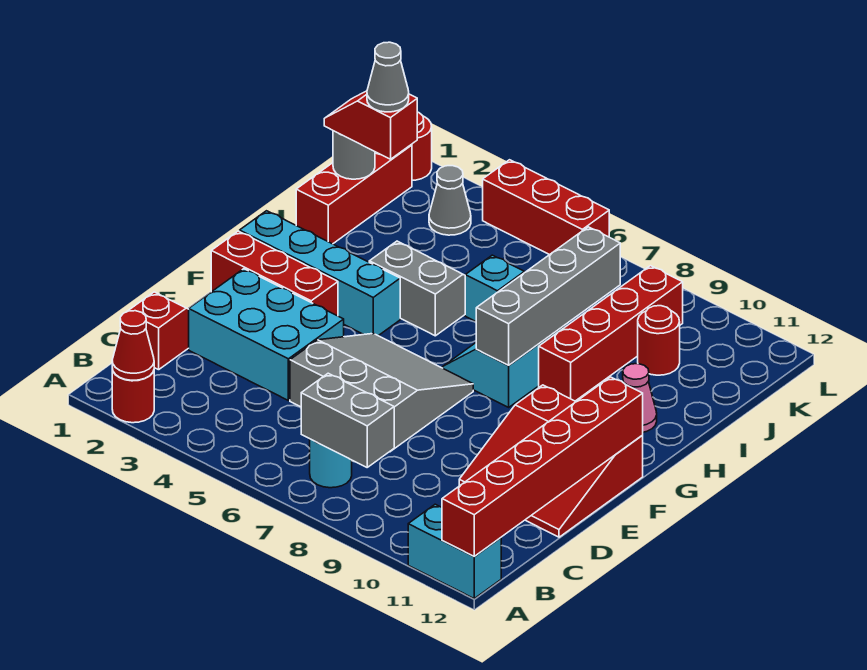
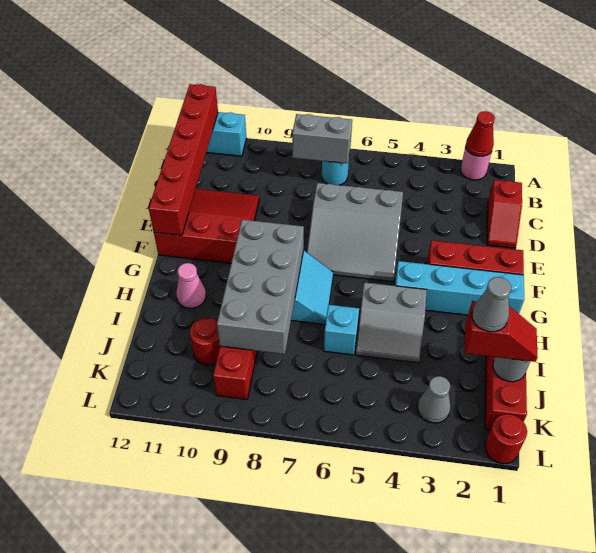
red 1x1 round brick [112,369,154,423] -> pink 1x1 round brick [460,146,492,180]
cyan 2x3 brick [189,269,344,400] -> none
grey 1x4 brick [476,227,620,365] -> grey 2x4 brick [217,220,304,354]
red 1x3 brick [483,160,609,255] -> none

